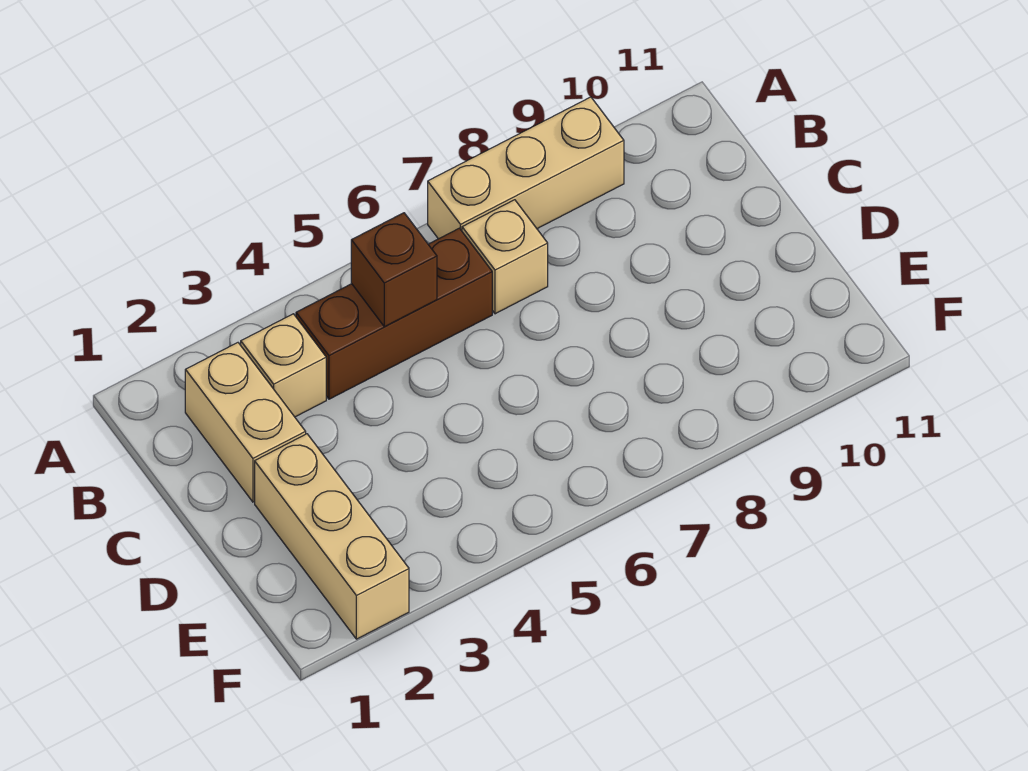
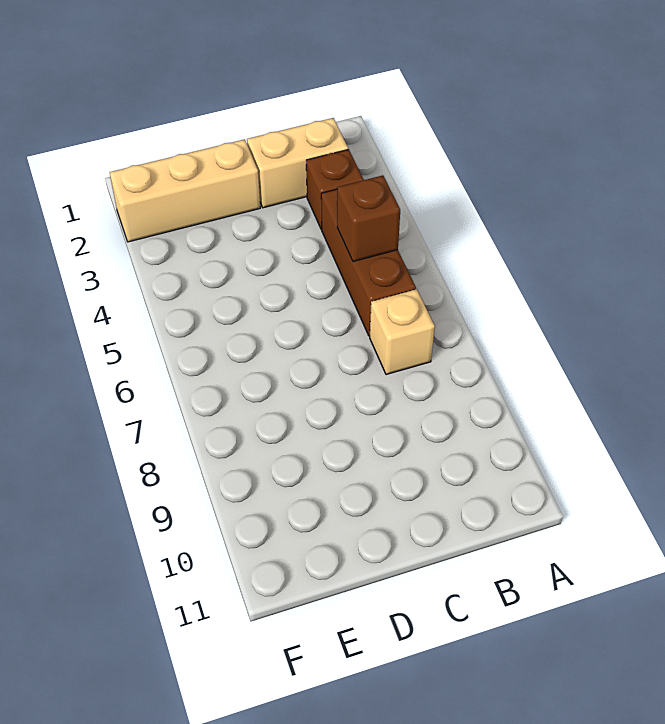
tan 1x3 brick [428,97,624,239] -> none
tan 1x1 brick [241,314,326,417] -> brown 1x1 brick [306,149,364,230]

